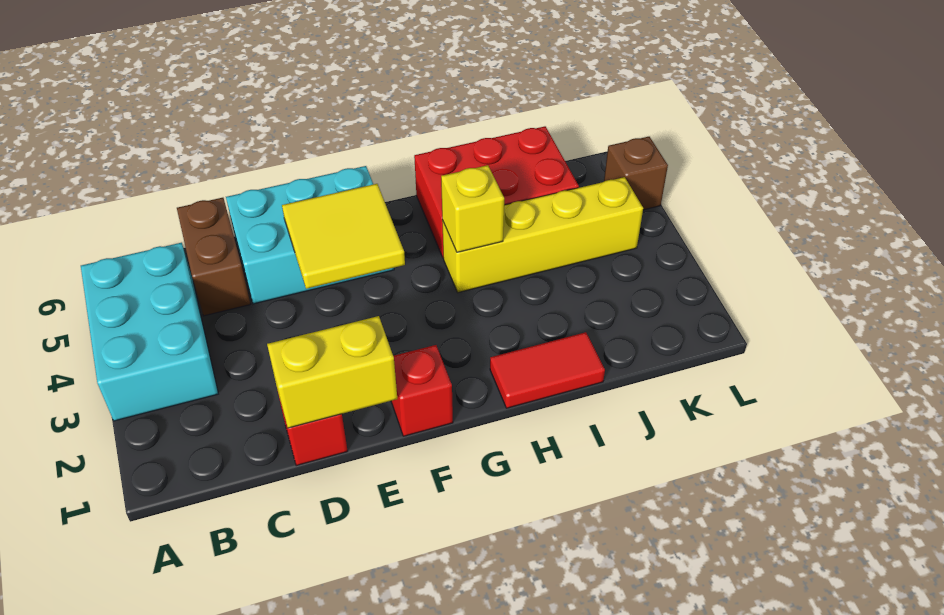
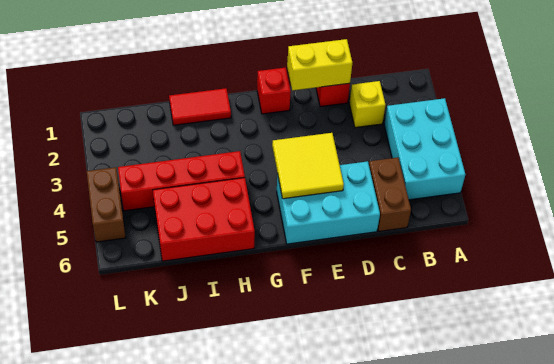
yellow 1x4 brick [442,177,643,293] -> red 1x4 brick [118,151,245,211]
yellow 1x1 brick [441,165,504,252] -> yellow 1x1 brick moved to [349,81,385,128]
brown 1x1 brick [604,137,668,210] -> brown 1x2 brick [87,167,126,242]

